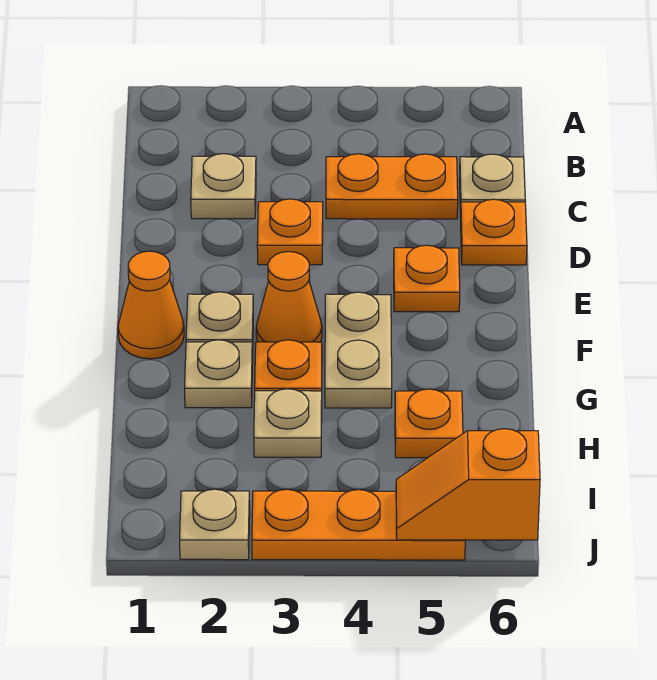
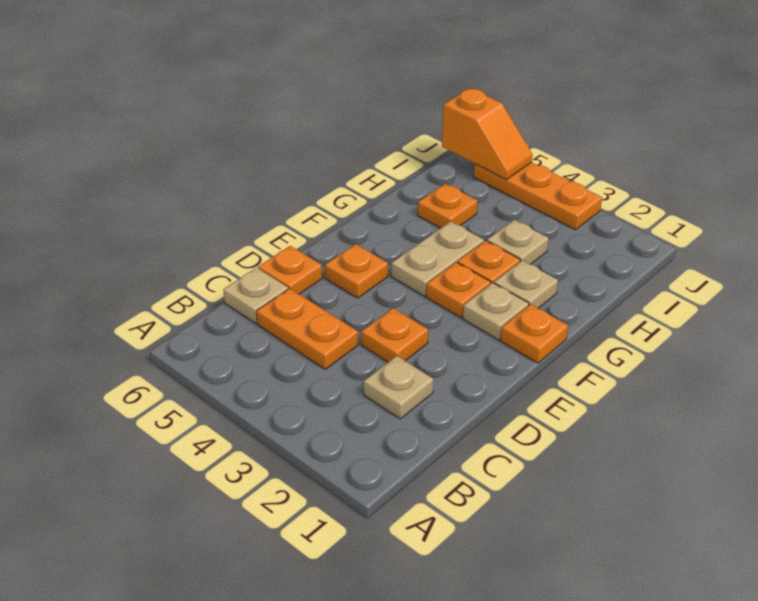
orange 1x1 cone [118,251,184,359] -> orange 1x1 plate [501,304,568,363]
orange 1x1 cone [256,252,322,342] -> orange 1x1 plate [426,262,491,318]
tan 1x1 plate [180,489,250,560] -> none

